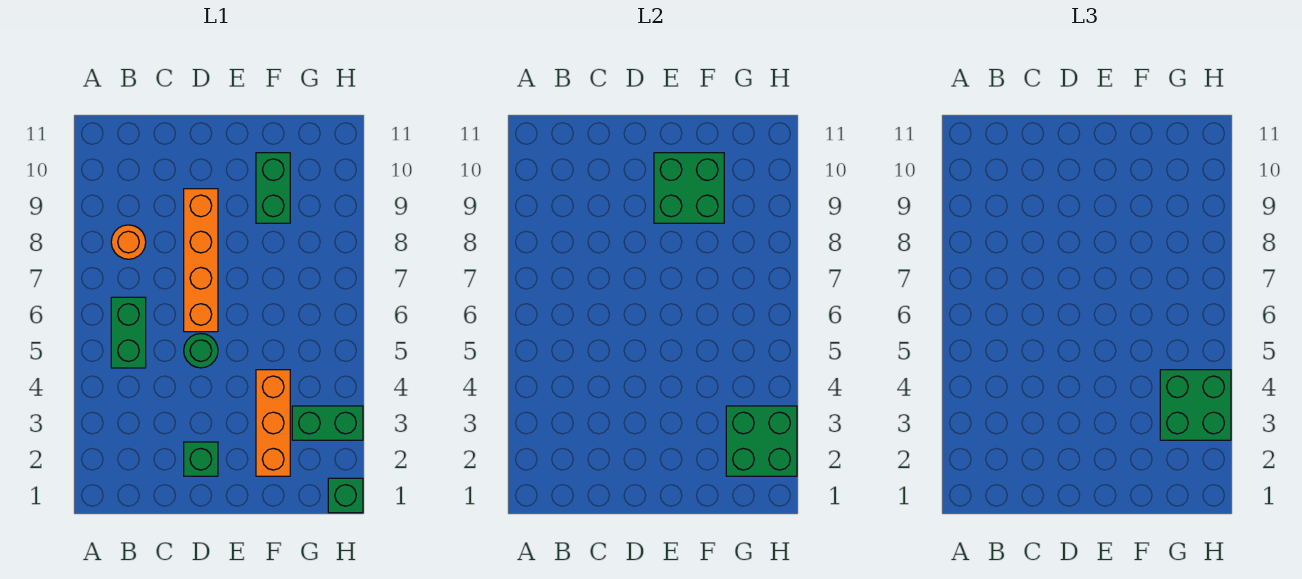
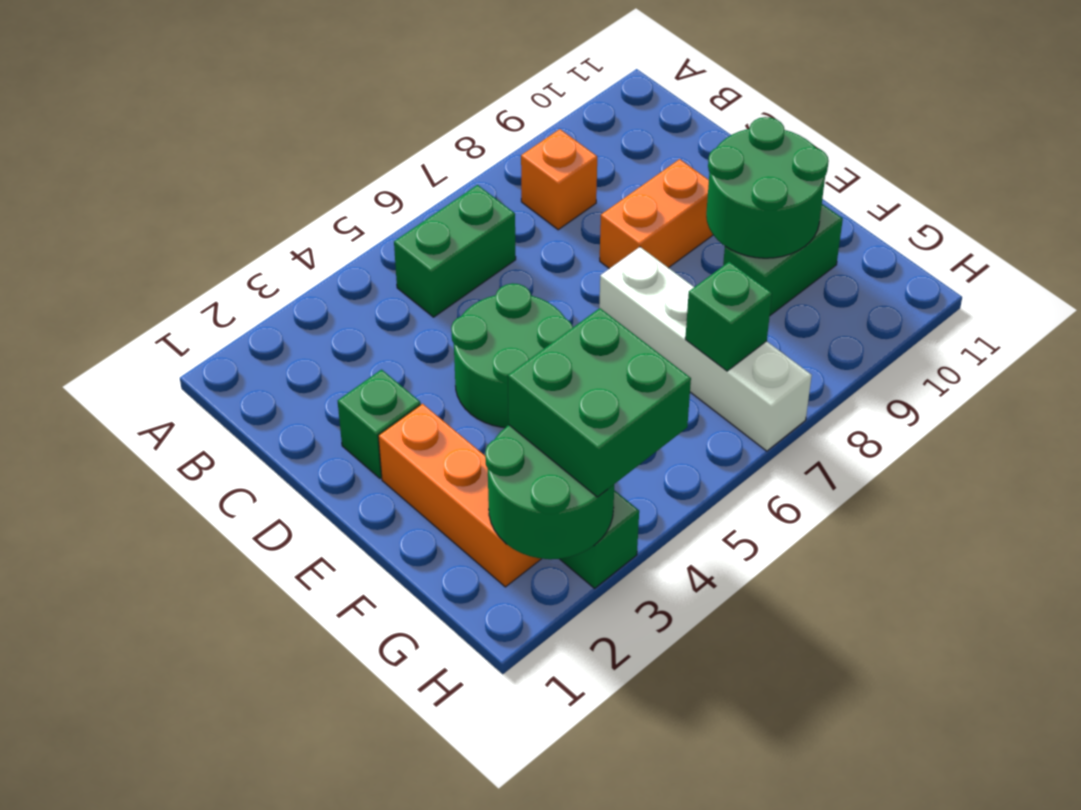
orange 1x1 round brick [111,225,146,259] -> orange 1x1 brick [521,129,597,230]
green 1x1 round brick [184,334,218,368] -> green 2x2 round brick [451,283,573,428]
orange 1x4 brick [184,189,218,332] -> orange 1x2 brick [600,159,713,269]
none -> white 1x4 brick [599,247,812,451]
green 2x2 brick [654,153,724,223] -> green 2x2 round brick [706,117,829,258]
orange 1x3 brick [256,370,290,476] -> orange 1x3 brick turned to [378,404,541,587]
green 2x2 brick [726,406,797,476] -> green 2x2 round brick [485,425,614,559]
green 1x1 brick [328,478,363,513] -> green 1x1 brick moved to [685,262,772,371]

